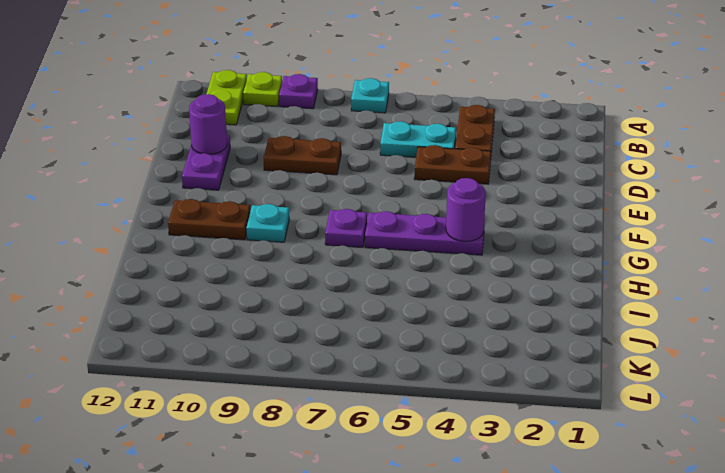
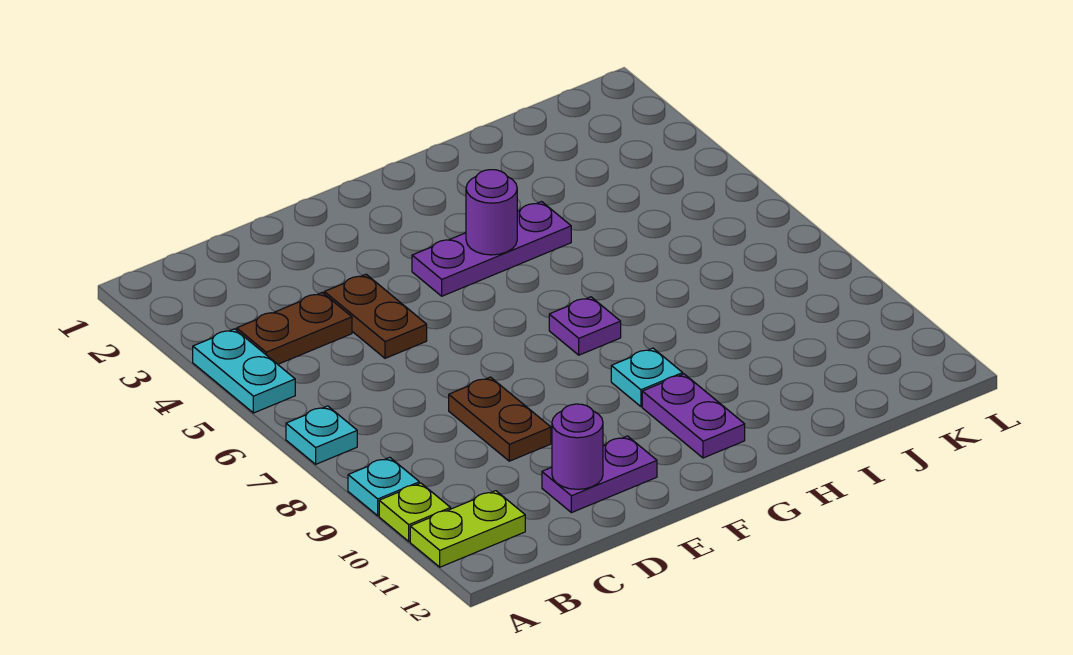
purple 1x1 plate [279,74,318,109] -> cyan 1x1 plate [348,457,419,516]
cyan 1x2 plate [380,121,456,157] -> cyan 1x2 plate moved to [193,329,295,413]
purple 1x3 plate [365,211,485,255] -> purple 1x3 plate turned to [412,202,571,296]
brown 1x2 plate [168,199,250,240] -> purple 1x2 plate [642,374,745,458]

